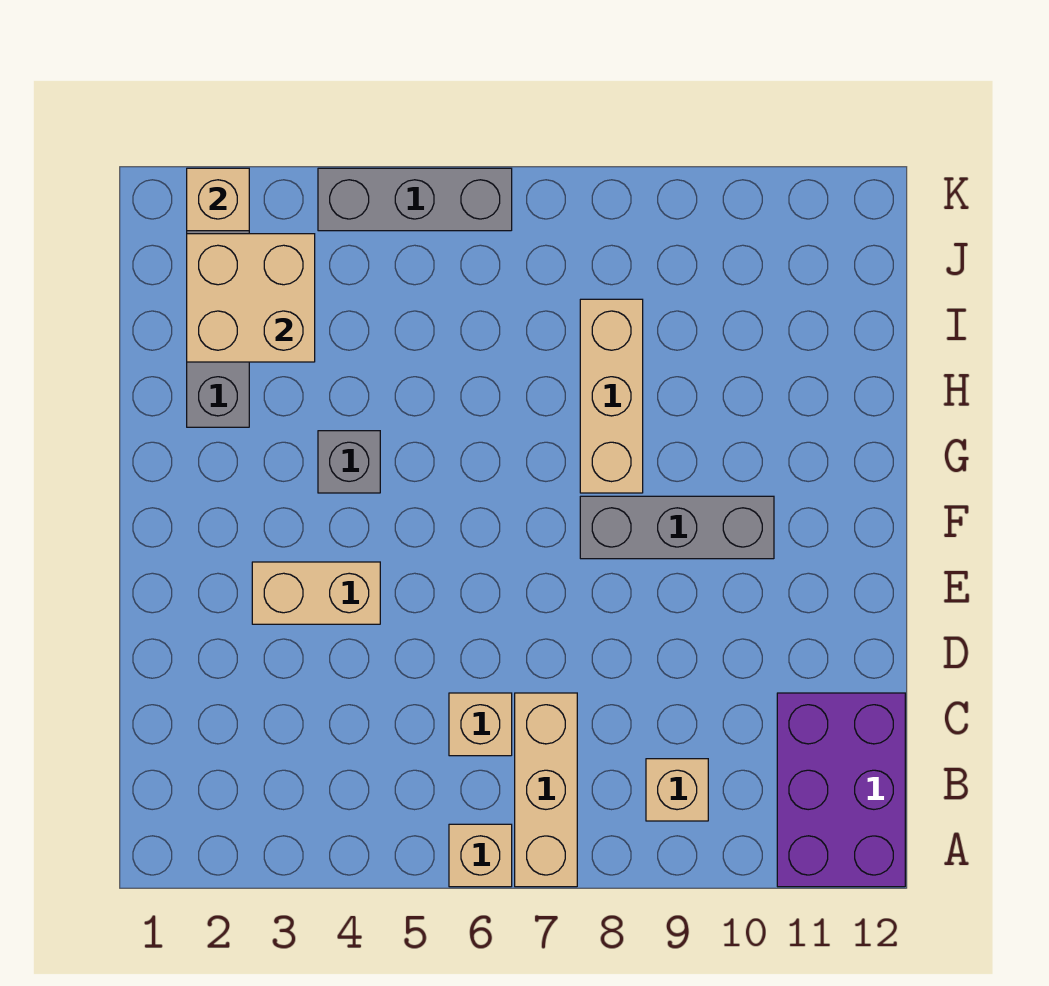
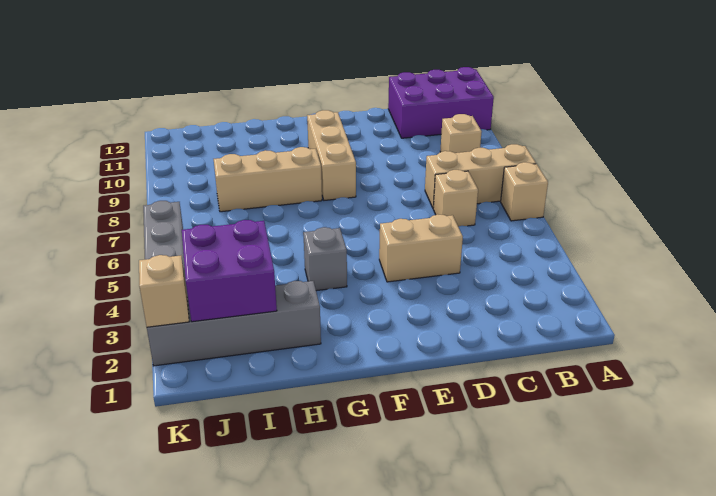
tan 1x2 brick [252,562,380,624] -> tan 1x2 brick turned to [379,214,463,282]
grey 1x3 brick [580,496,774,559] -> tan 1x3 brick [307,110,356,200]
tan 2x2 brick [187,234,315,362] -> purple 2x2 brick [182,220,277,322]

